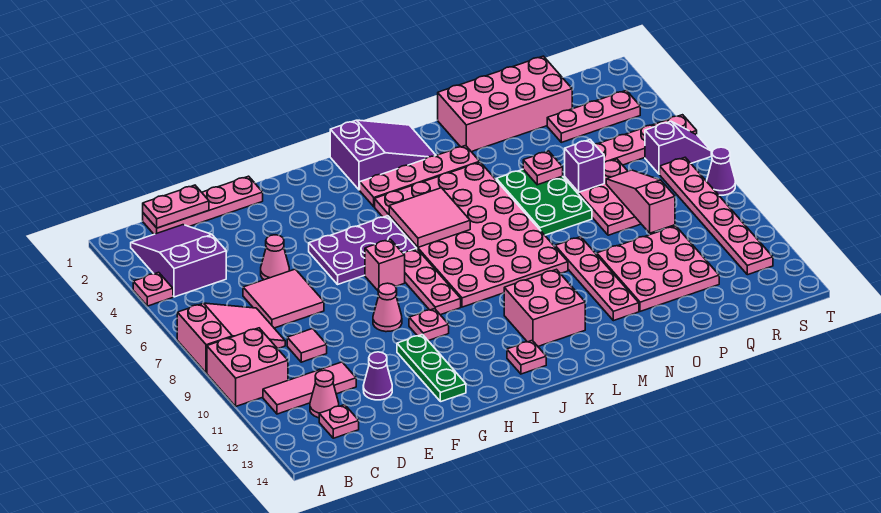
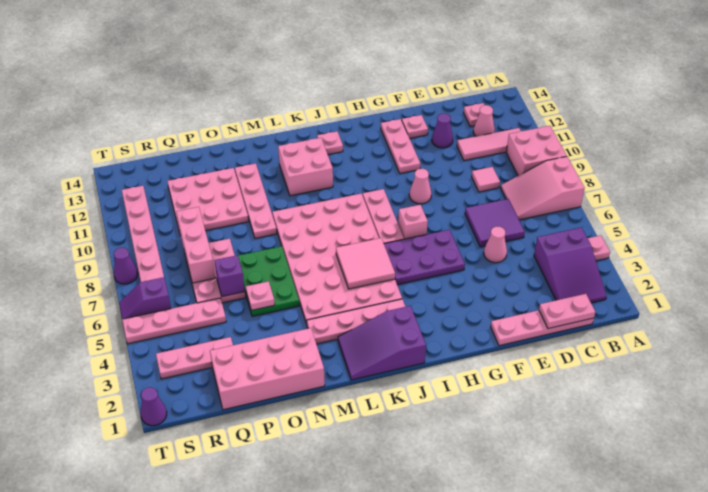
pink 2x2 tile [243,269,324,328] -> purple 2x2 tile [465,199,525,247]
green 1x3 plate [397,335,466,402] -> pink 1x3 plate [381,119,420,174]
pink 1x1 plate [409,309,449,341] -> pink 1x1 plate moved to [402,115,428,138]
pink 1x3 slope [606,170,675,233] -> pink 1x3 brick [176,207,215,283]
none -> purple 1x1 cone [141,387,167,426]

